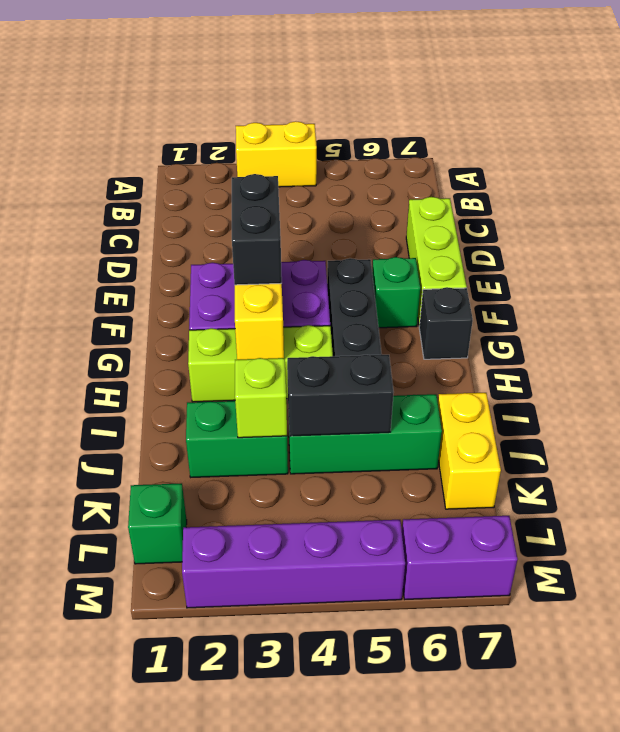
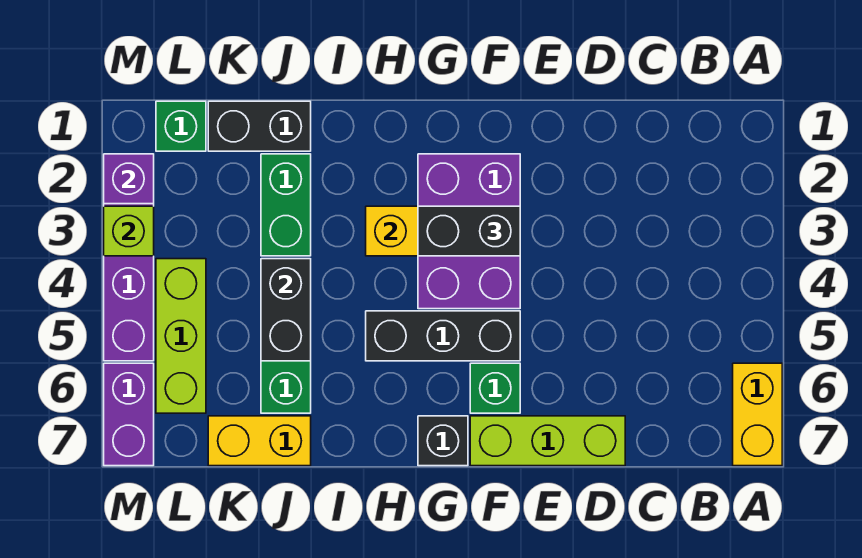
yellow 1x2 brick [236,121,317,187] -> yellow 1x2 brick moved to [733,363,782,466]
lime 1x3 brick [188,325,333,402] -> lime 1x3 brick moved to [156,259,206,413]
none -> black 1x2 brick [208,101,311,151]
lime 1x1 brick [235,358,287,438] -> lime 1x1 brick moved to [104,206,154,256]
none -> purple 1x1 brick [104,154,154,204]

